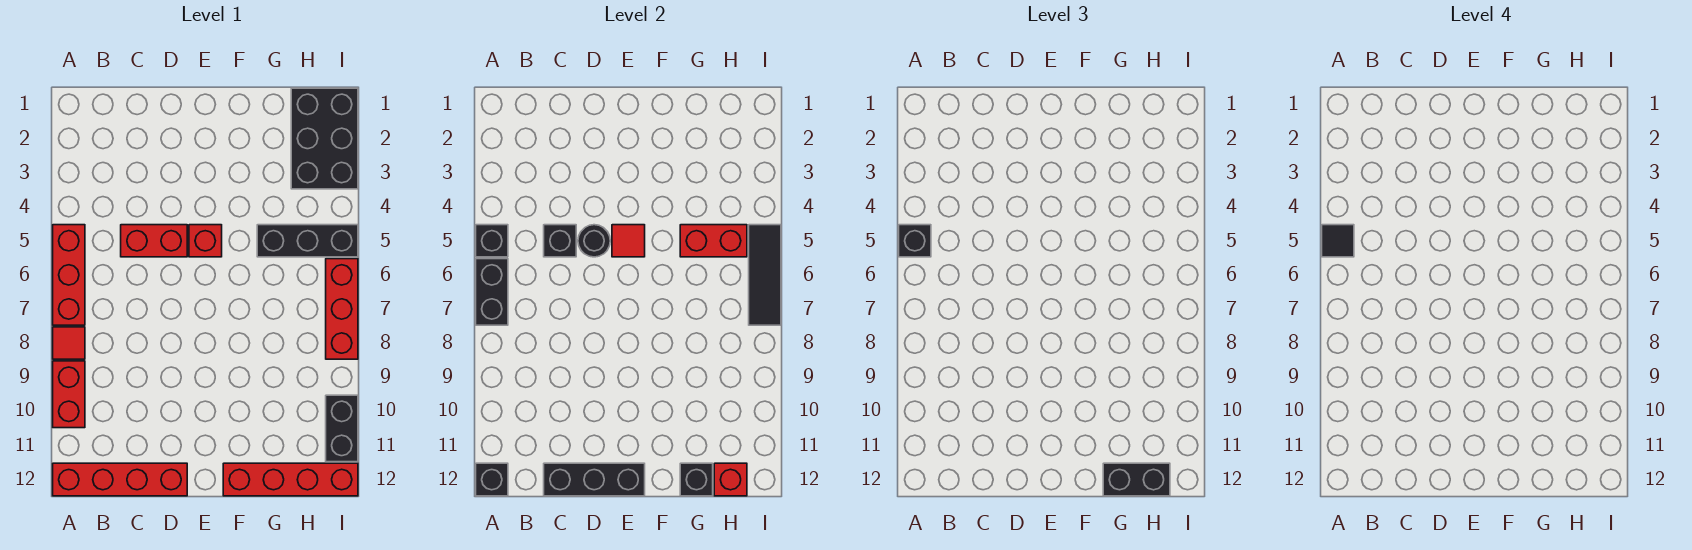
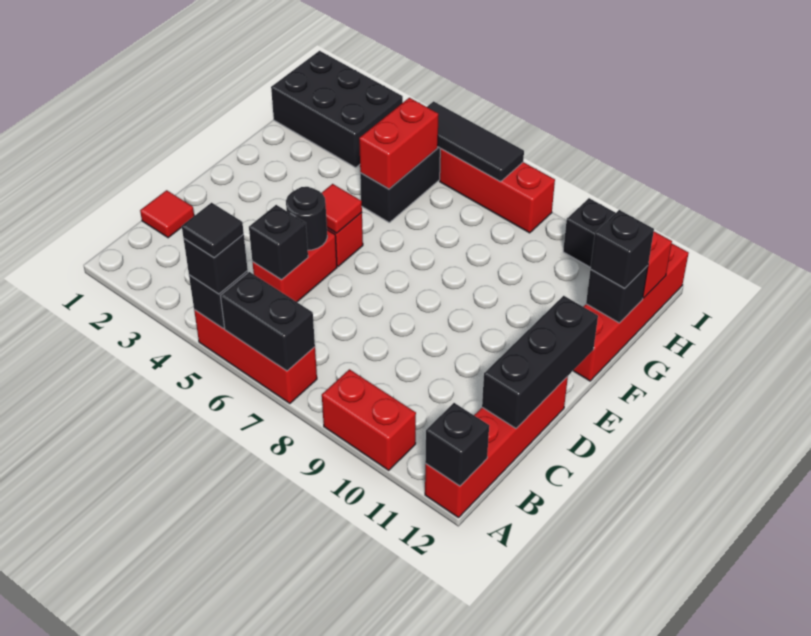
red 1x1 tile [53,327,85,359] -> red 1x1 tile moved to [140,190,194,238]
black 1x2 brick [1103,463,1170,496] -> black 1x1 brick [590,210,654,288]

